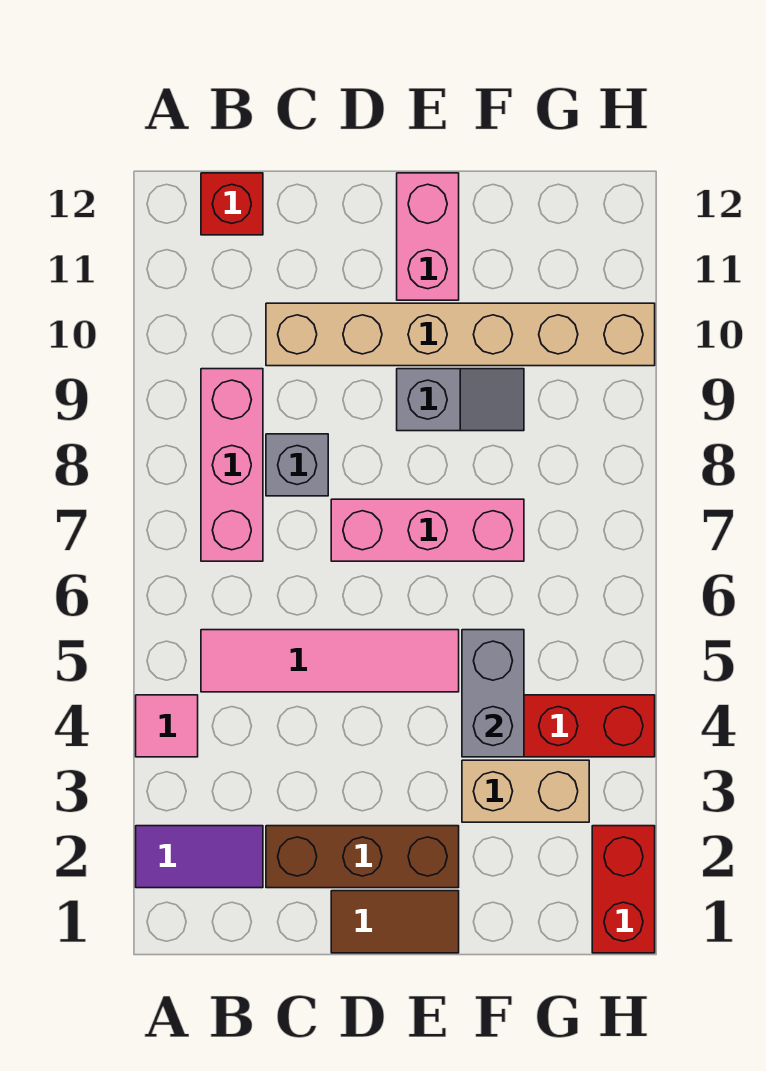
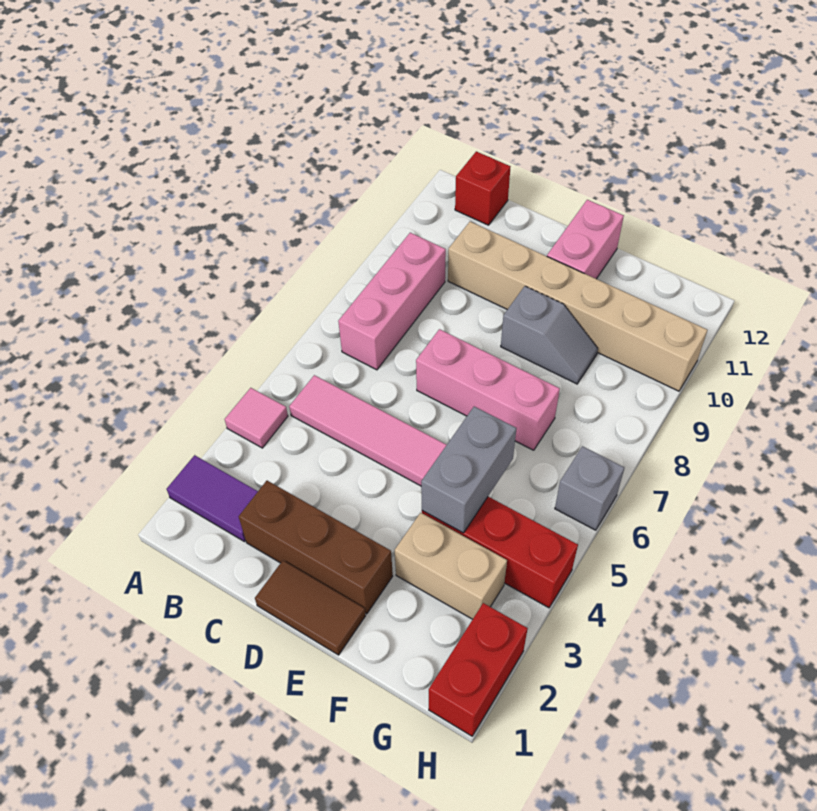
grey 1x1 brick [266,434,328,496] -> grey 1x1 brick moved to [555,446,624,530]

